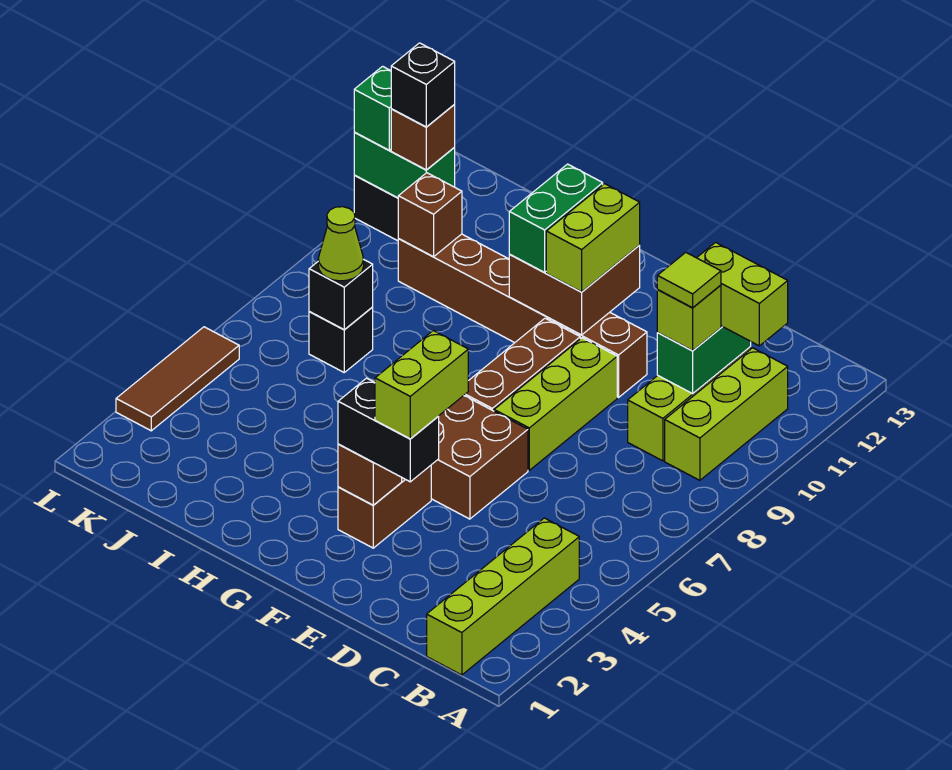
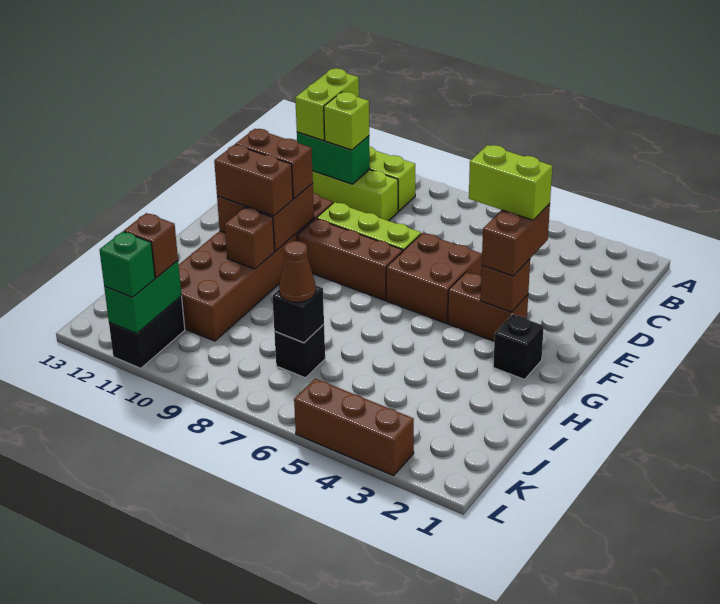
lime 1x4 brick [427,518,579,675] -> none
lime 1x1 tile [657,252,721,308] -> none
black 1x2 brick [338,378,439,482] -> brown 1x2 brick [482,204,550,276]
brown 1x6 brick [398,234,647,397] -> brown 2x6 brick [179,193,333,341]
lime 1x2 brick [546,184,640,292] -> brown 1x2 brick [235,129,313,199]
green 1x2 brick [509,164,603,272] -> brown 1x2 brick [214,145,293,216]
lime 1x1 cone [318,207,364,281] -> brown 1x1 cone [279,241,316,302]
brown 1x1 brick [398,173,462,257] -> brown 1x1 brick moved to [225,208,275,269]
black 1x1 brick [391,43,455,127] -> black 1x1 brick moved to [493,314,544,379]
brown 1x3 tile [116,327,239,431] -> brown 1x3 brick [294,379,414,476]

